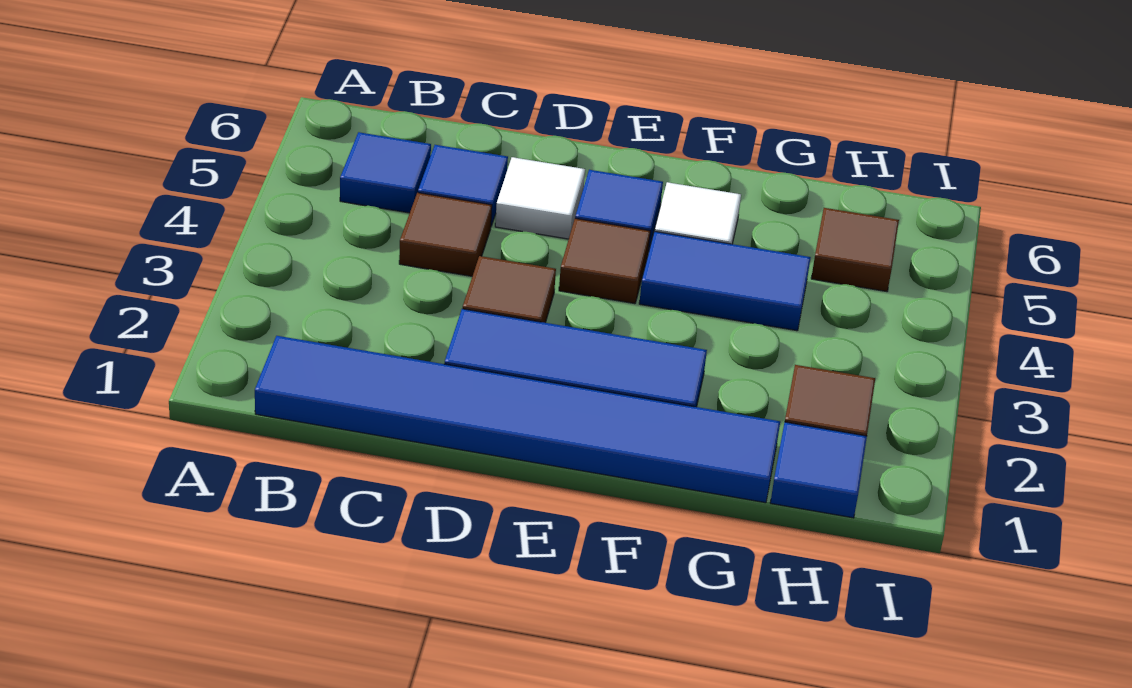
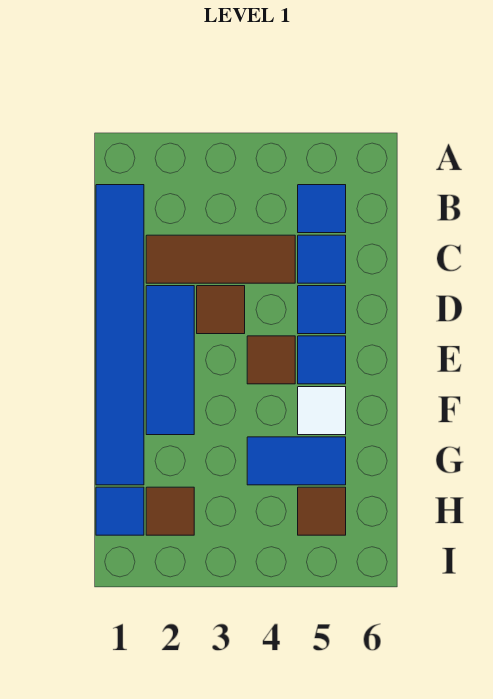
brown 1x1 tile [399,193,492,276] -> brown 1x3 tile [146,235,295,283]
white 1x1 tile [495,157,585,239] -> blue 1x1 tile [298,286,346,334]
blue 1x2 tile [639,231,811,331] -> blue 1x2 tile turned to [247,437,346,485]

